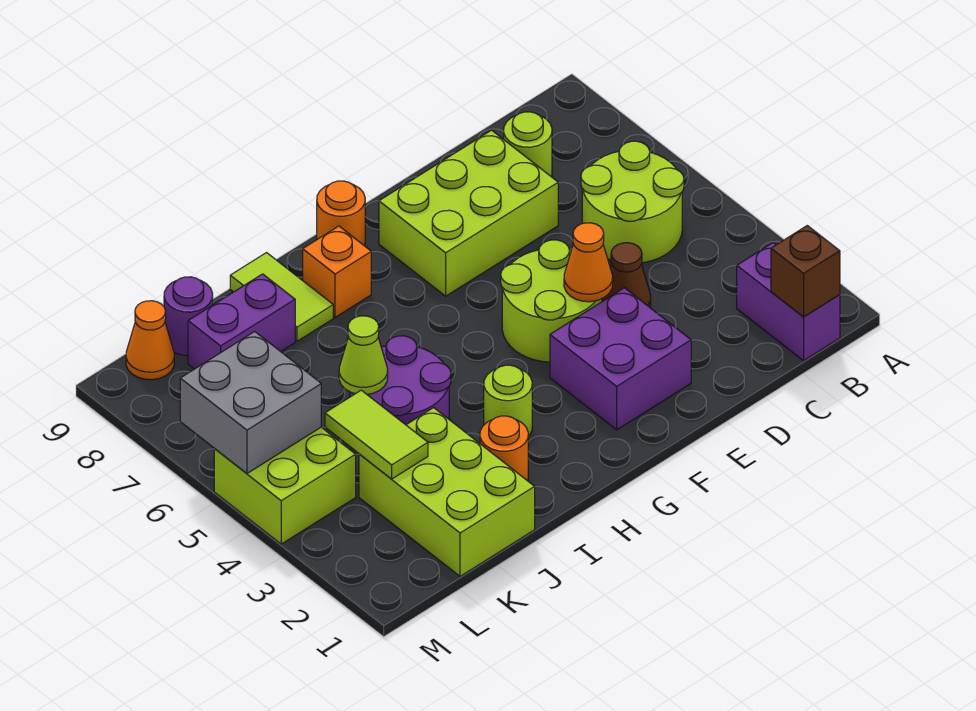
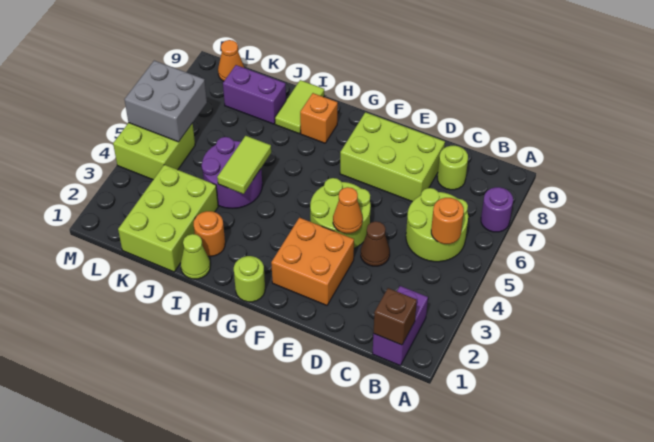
purple 2x2 brick [550,288,691,430] -> orange 2x2 brick [271,218,354,305]
orange 1x1 round brick [317,181,365,246] -> orange 1x1 round brick moved to [431,198,464,244]
lime 1x1 round brick [484,365,532,436] -> lime 1x1 round brick moved to [234,256,265,302]
lime 1x1 cone [339,316,388,394] -> lime 1x1 cone moved to [181,234,210,279]
lime 1x2 tile [325,390,428,479] -> lime 1x2 tile moved to [217,136,271,194]
purple 1x1 round brick [164,277,213,356] -> purple 1x1 round brick moved to [481,187,513,232]

